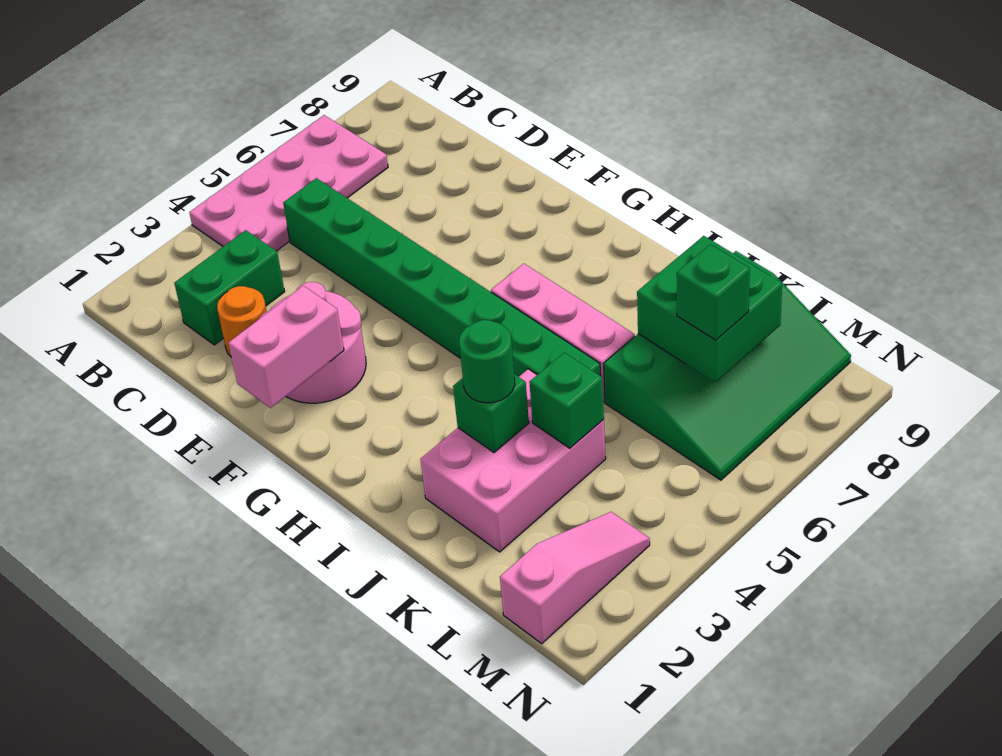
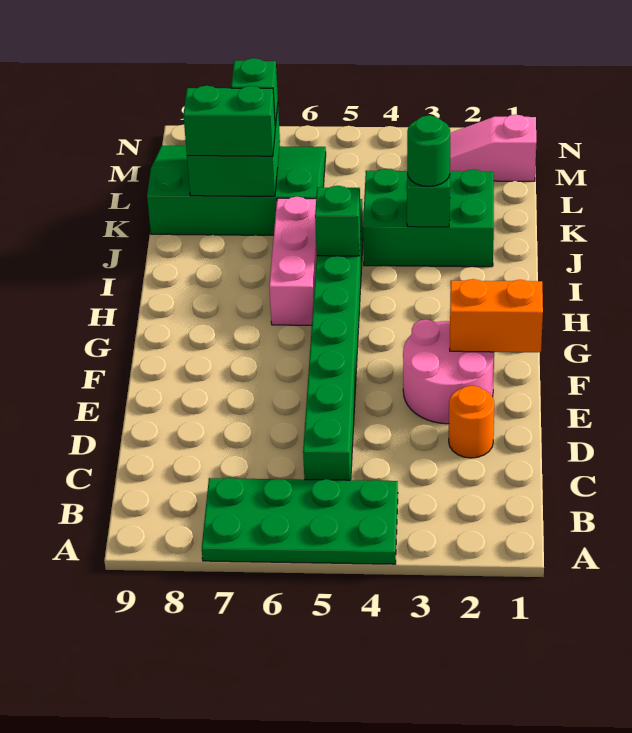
pink 2x4 plate [189,115,388,251] -> green 2x4 plate [202,478,398,564]
green 1x2 brick [174,230,285,345] -> green 1x2 brick moved to [183,86,275,156]
pink 1x2 brick [229,286,344,408] -> orange 1x2 brick [450,279,543,352]
pink 2x3 brick [420,369,606,552] -> green 2x3 brick [363,169,494,267]
green 1x1 brick [529,352,604,448] -> green 1x1 brick moved to [315,186,361,256]

